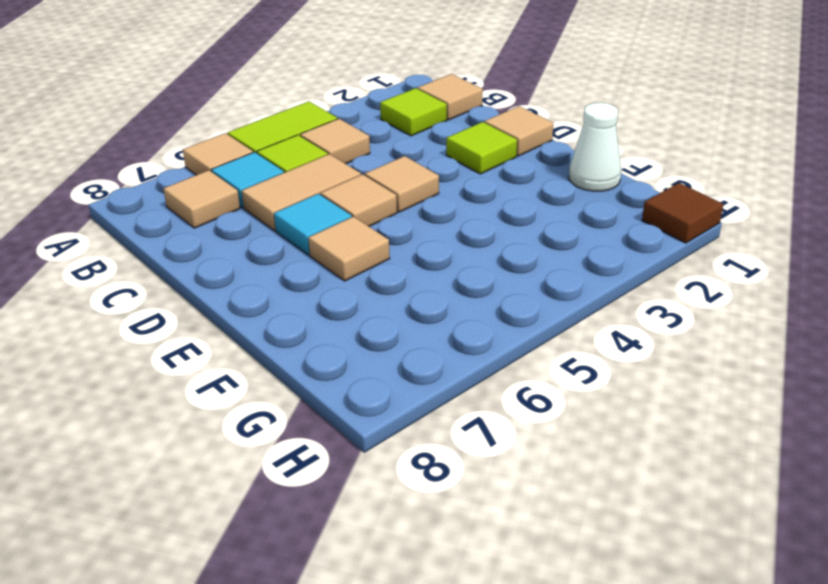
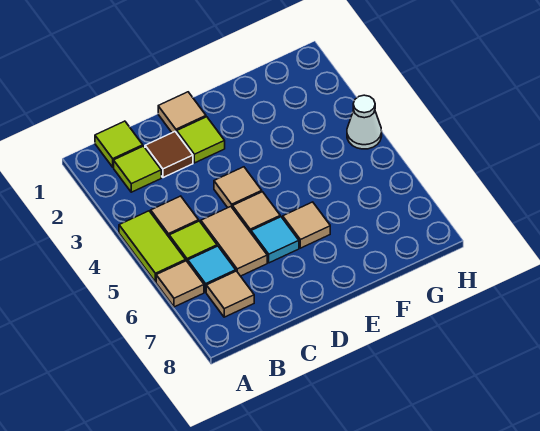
tan 1x1 tile [418,74,483,120] -> lime 1x1 tile [95,121,143,167]
white 1x1 cone [569,103,621,191] -> white 1x1 cone moved to [347,95,382,149]
brown 1x1 tile [642,183,723,243] -> brown 1x1 tile moved to [145,132,193,178]

